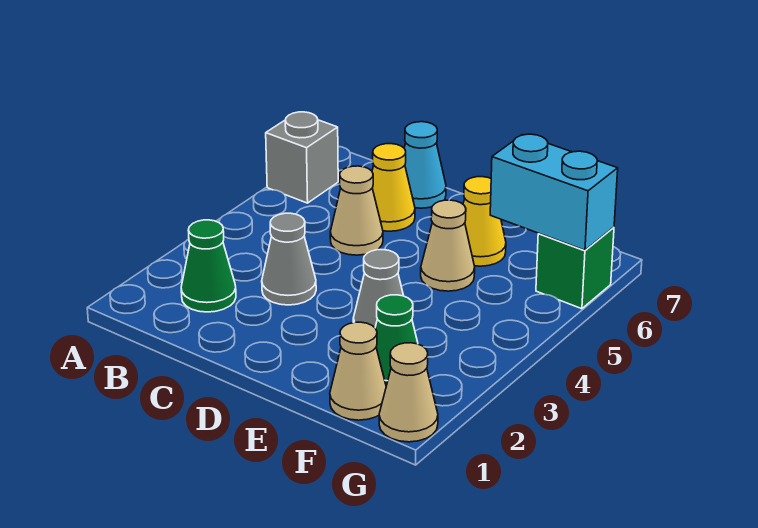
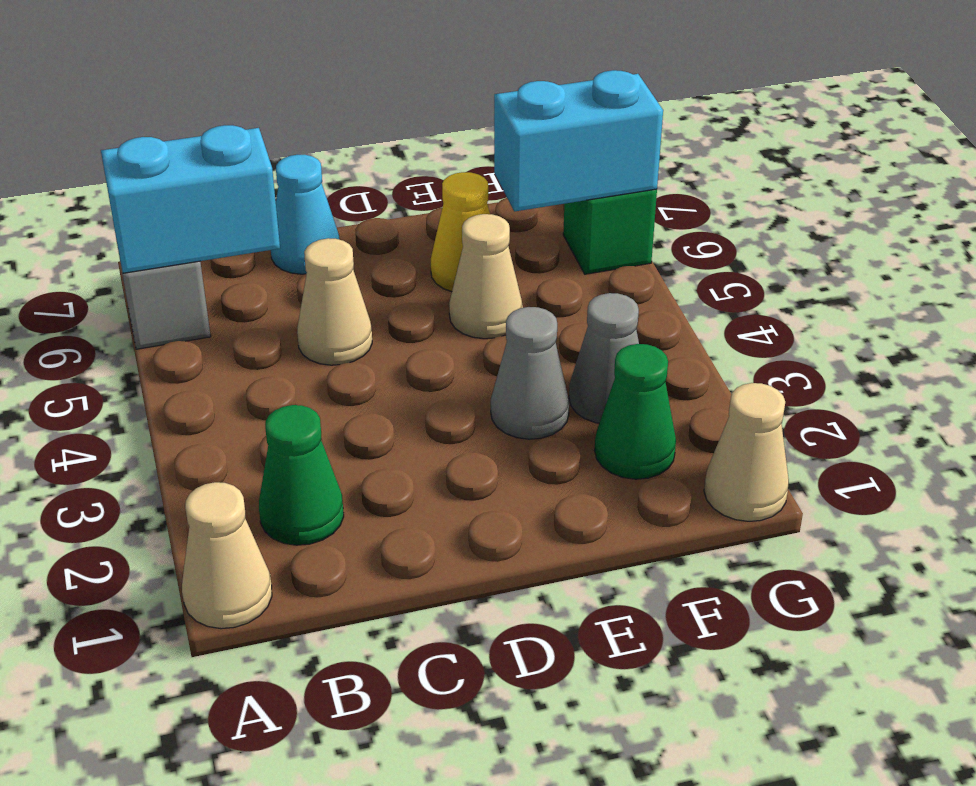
none -> cyan 1x2 brick [101,125,280,273]
grey 1x1 cone [262,213,316,305] -> grey 1x1 cone moved to [569,293,639,423]
yellow 1x1 cone [372,144,415,231] -> none
tan 1x1 cone [330,322,386,420] -> tan 1x1 cone moved to [182,482,272,629]

